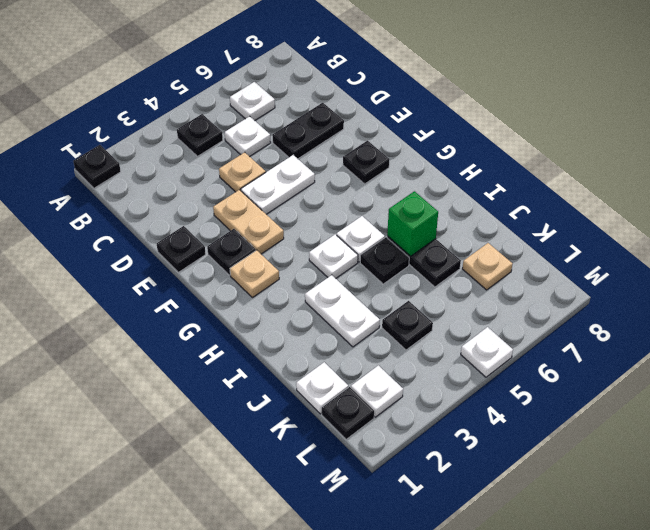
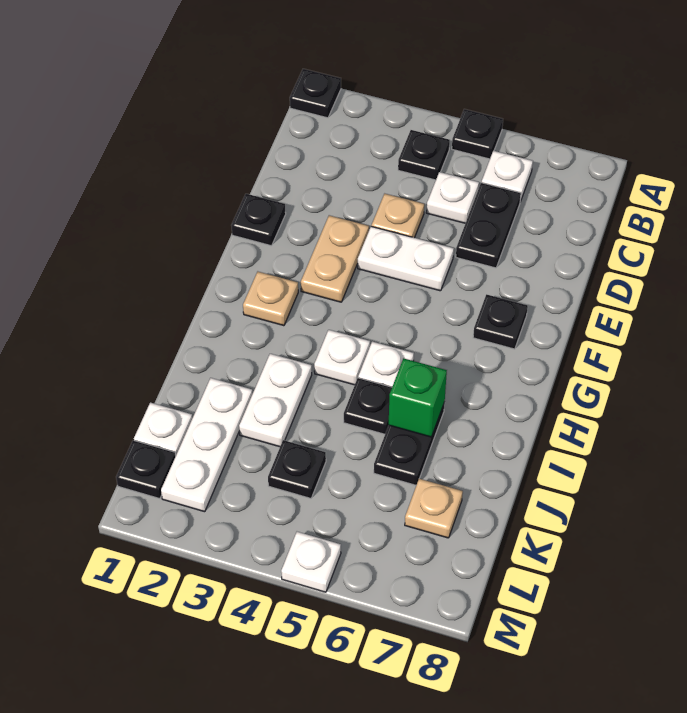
black 1x2 plate [272,103,344,159] -> black 1x2 plate turned to [456,183,521,268]
black 1x1 plate [207,229,256,275] -> black 1x1 plate moved to [452,109,503,159]
white 1x1 plate [351,365,403,417] -> white 1x3 plate [161,378,252,512]

